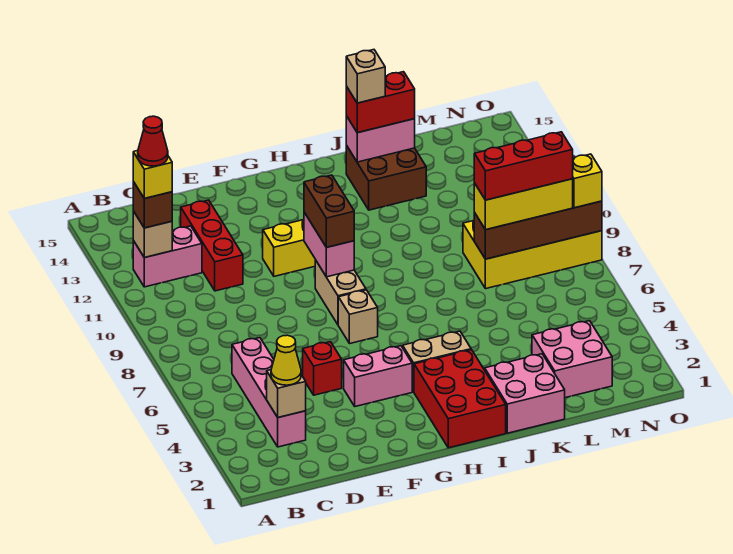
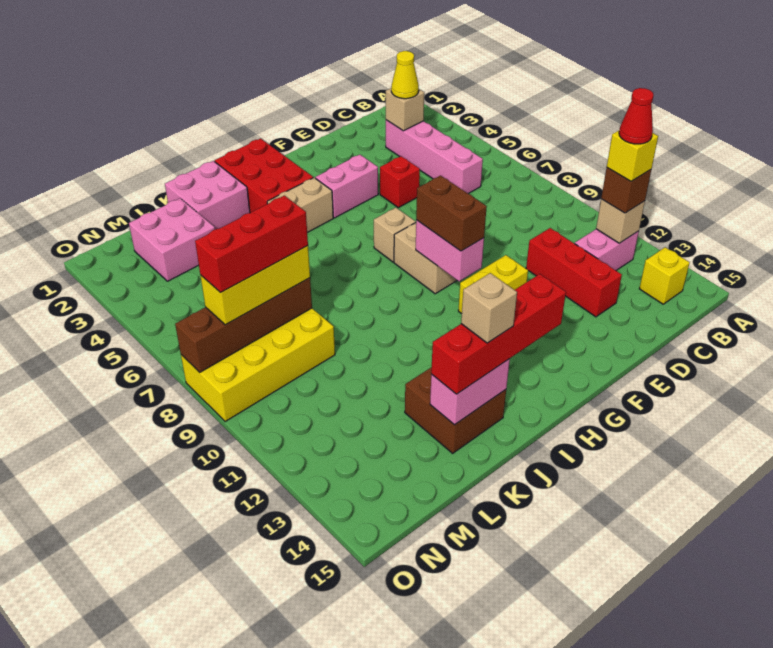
red 1x2 brick [346,72,415,133] -> red 1x4 brick [431,274,566,394]
yellow 1x1 brick [573,154,602,208] -> yellow 1x1 brick moved to [639,247,690,304]

